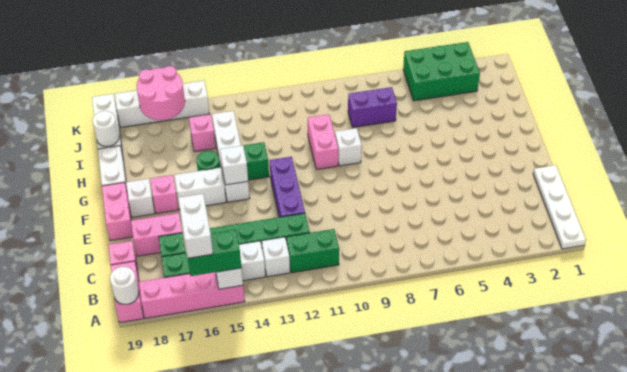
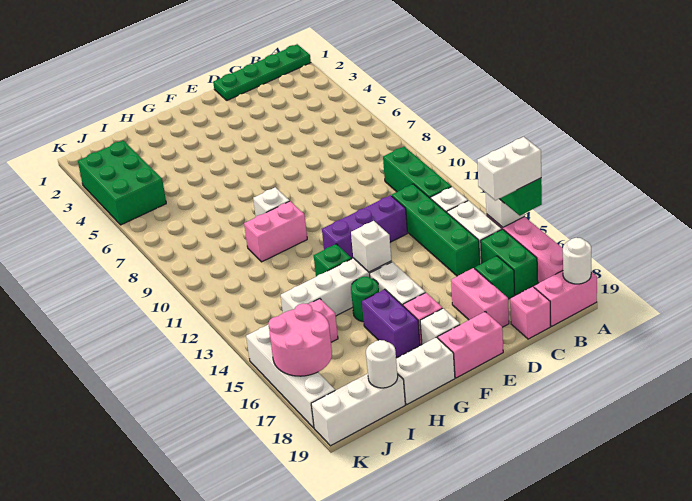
white 1x4 plate [533,165,586,249] -> green 1x4 plate [213,44,311,100]
green 1x2 brick [286,229,339,273] -> green 1x3 brick [383,147,451,199]
purple 1x2 brick [348,87,397,127] -> purple 1x2 brick moved to [362,289,420,358]

